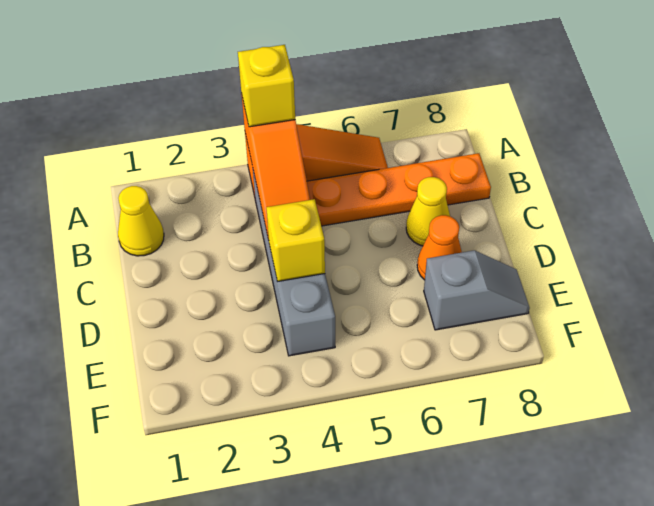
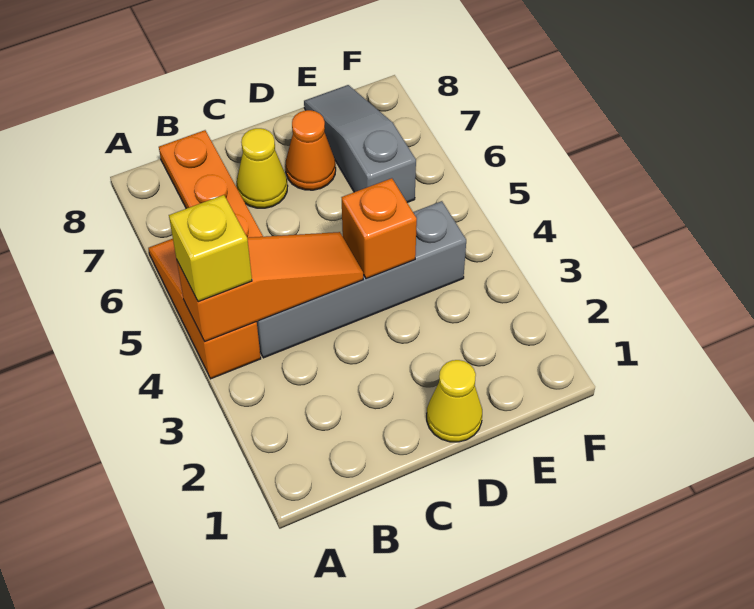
yellow 1x1 cone [118,186,164,256] -> yellow 1x1 cone moved to [427,360,482,442]
yellow 1x1 brick [266,199,325,282] -> orange 1x1 brick [342,178,417,279]
grey 1x2 slope [424,250,530,330] -> grey 1x3 slope [304,85,416,202]

